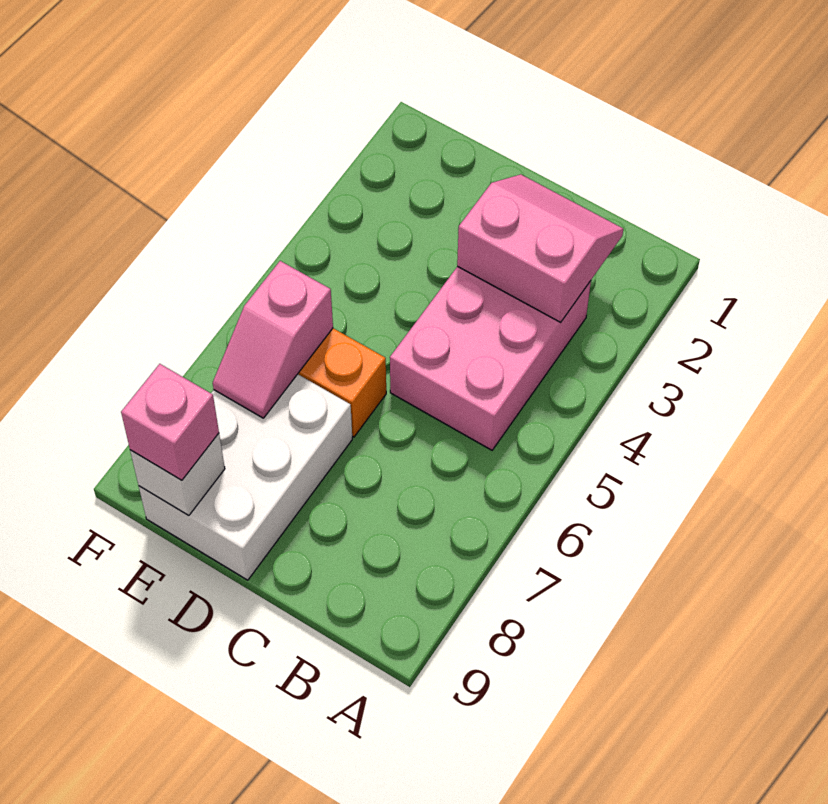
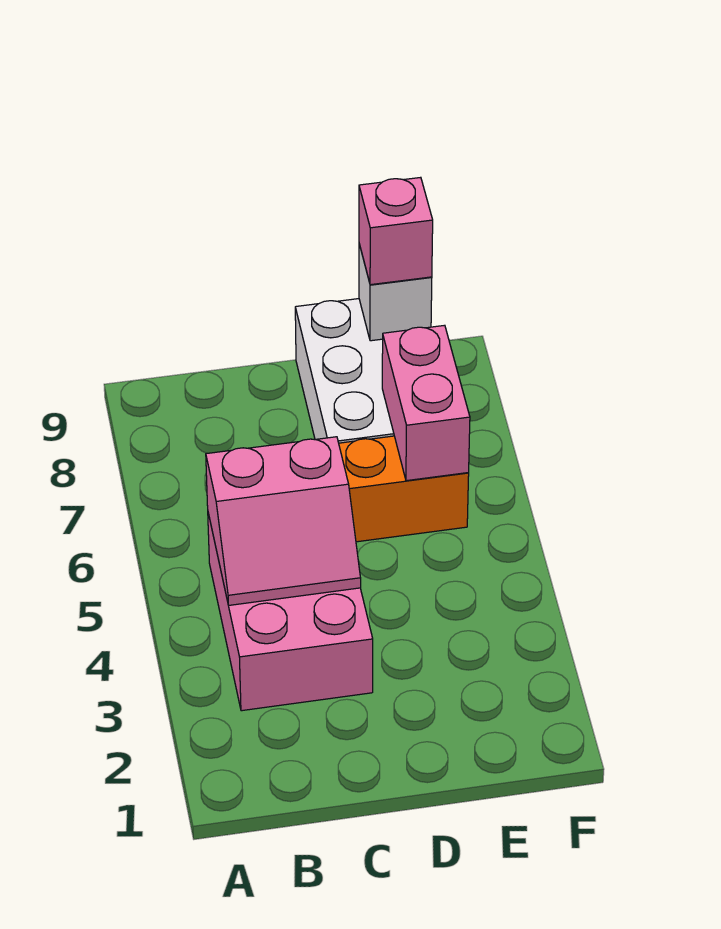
pink 2x2 slope [457,174,623,322] -> pink 2x2 slope moved to [206,437,361,606]
pink 1x2 slope [213,261,333,418] -> pink 1x2 brick [382,325,470,481]

